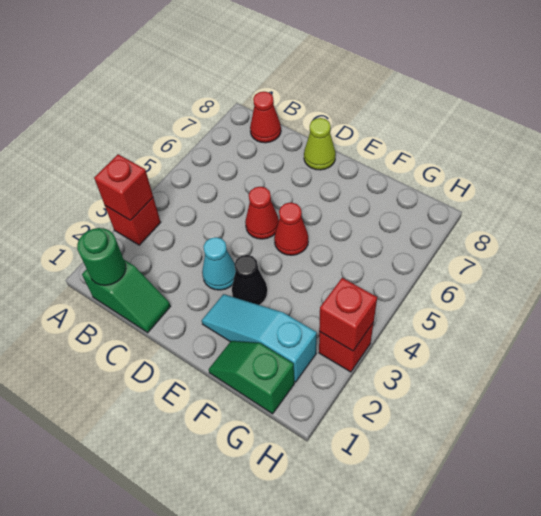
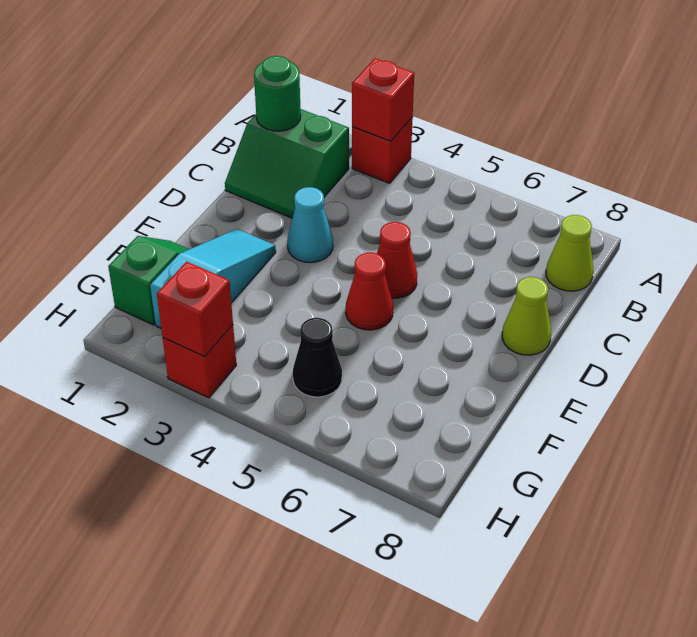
green 1x2 slope [82,260,171,333] -> green 2x2 slope [225,109,349,218]
red 1x1 cone [250,92,281,143] -> lime 1x1 cone [546,215,593,291]
black 1x1 cone [232,255,267,305] -> black 1x1 cone moved to [293,318,342,397]

